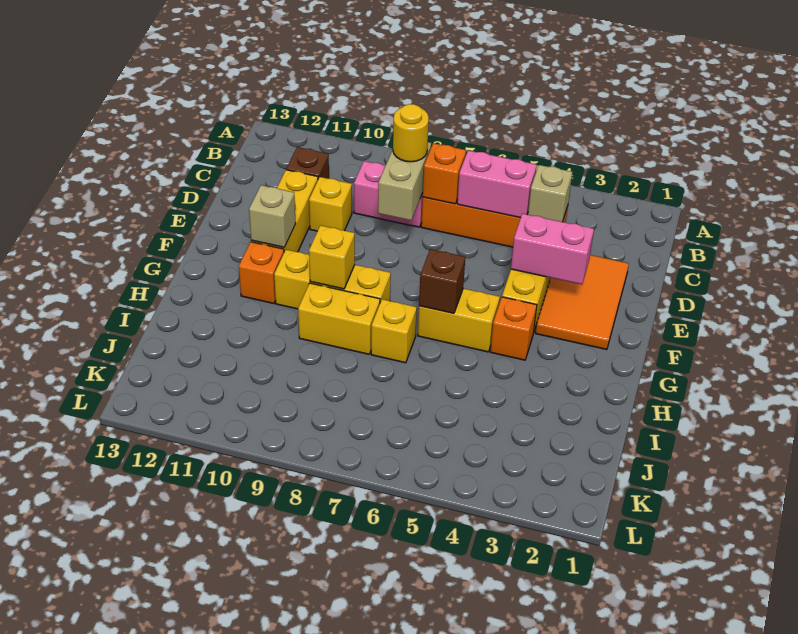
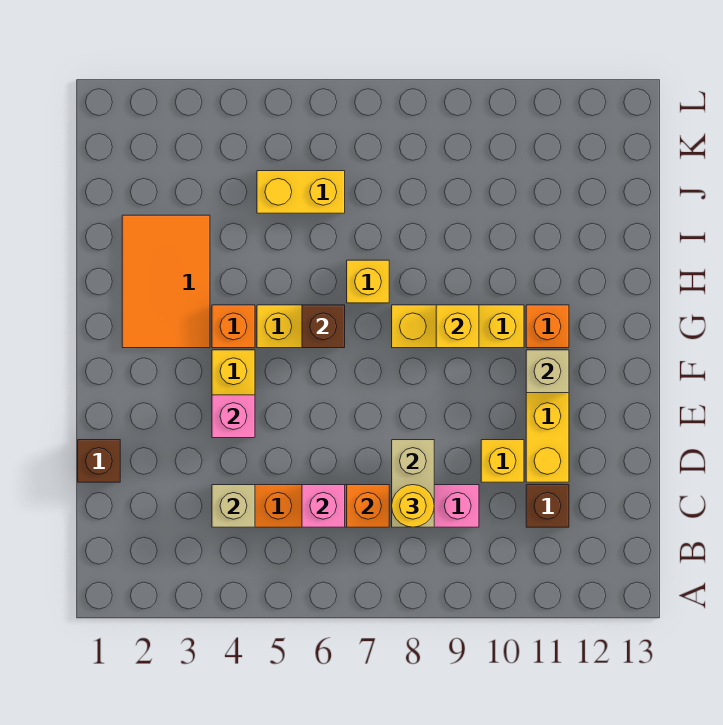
pink 1x2 brick [457,150,537,218] -> pink 1x1 brick [302,485,345,527]
none -> brown 1x1 brick [78,440,120,482]
orange 2x3 tile [536,255,629,350] -> orange 2x3 tile moved to [122,215,210,348]
pink 1x2 brick [511,214,594,284] -> pink 1x1 brick [212,395,255,438]
yellow 1x2 brick [298,283,380,354] -> yellow 1x2 brick moved to [257,171,345,213]

